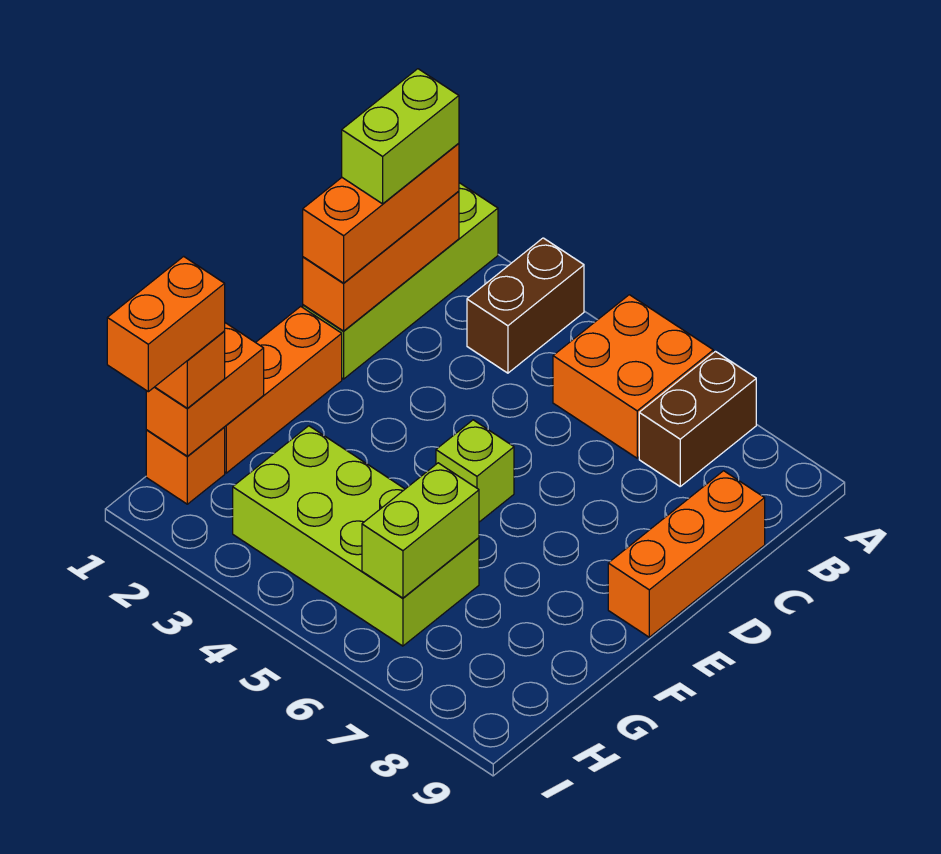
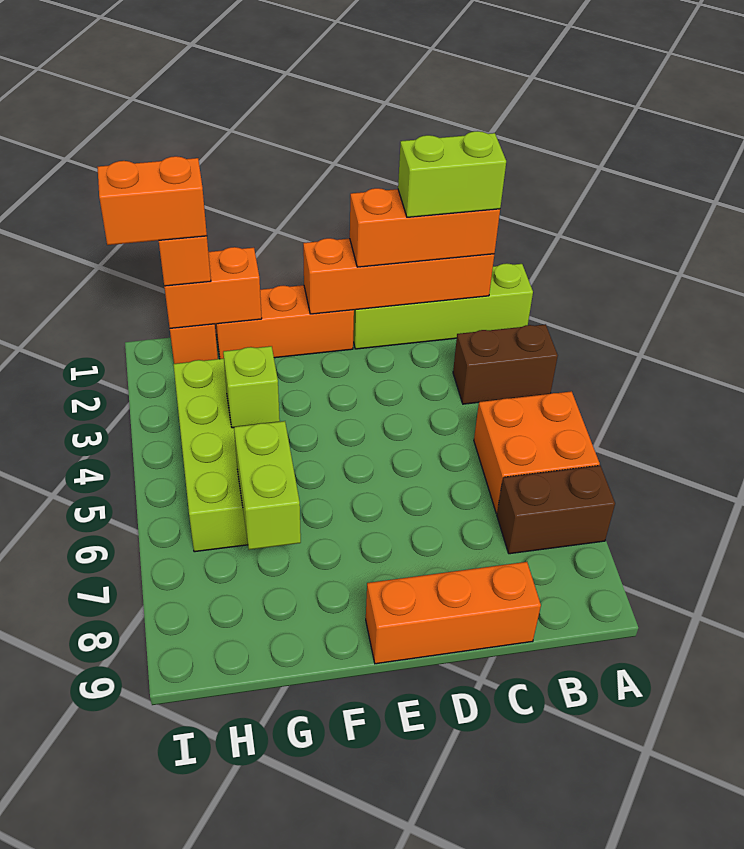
orange 1x3 brick [303,191,459,331] -> orange 1x4 brick [303,238,494,314]
lime 1x1 brick [436,420,514,522] -> lime 1x1 brick moved to [223,346,280,428]
lime 1x2 brick [362,463,479,598] -> lime 1x2 brick turned to [234,421,301,550]

